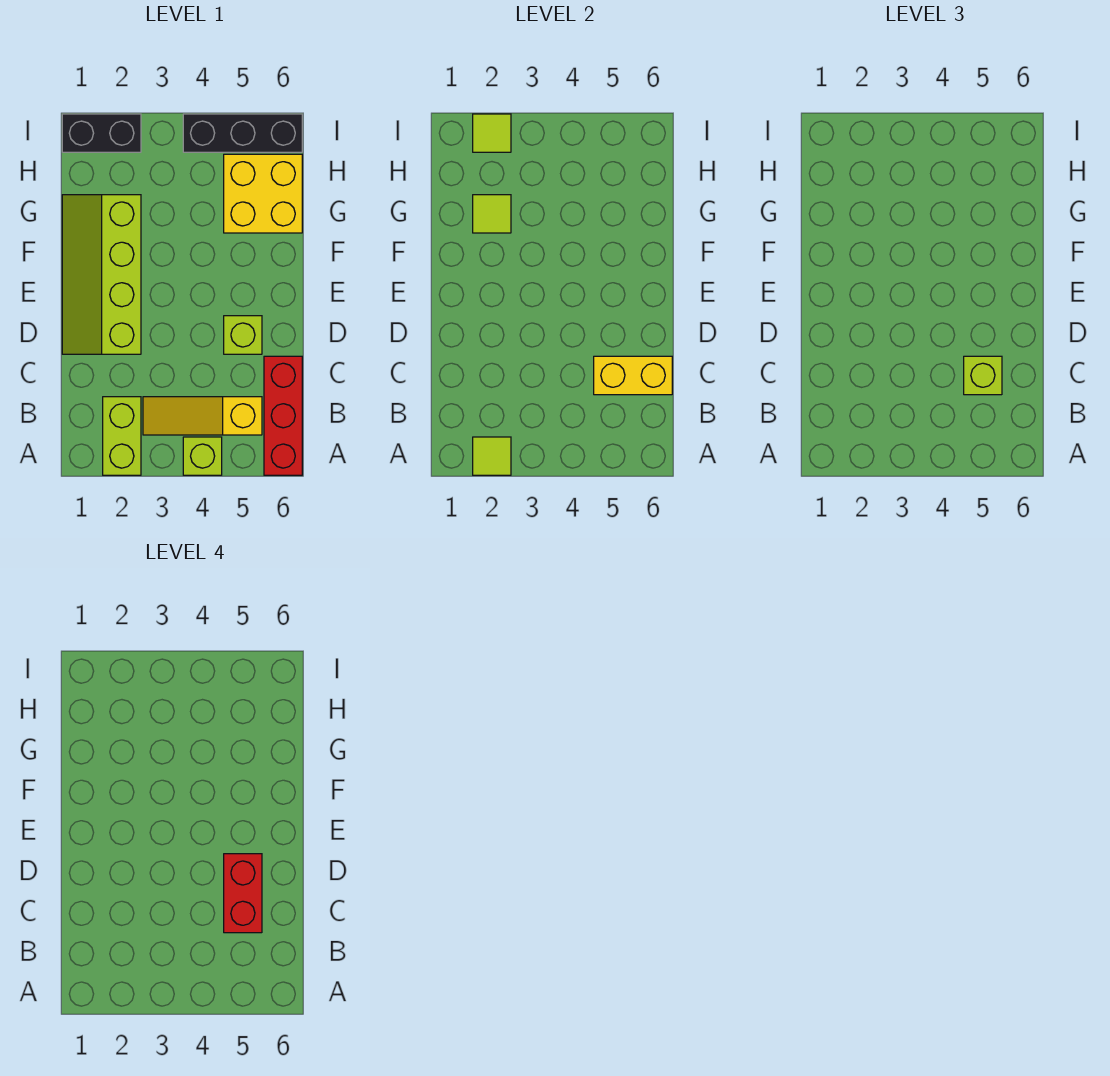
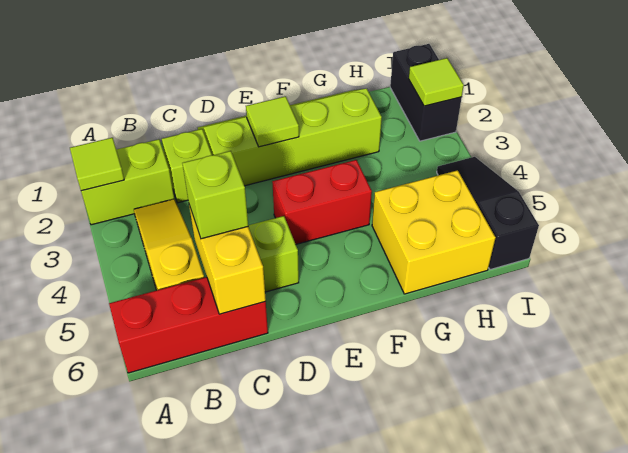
lime 1x1 brick [183,437,222,475] -> lime 1x1 brick moved to [162,129,212,203]
red 1x2 brick [224,854,262,933] -> red 1x2 brick moved to [272,160,372,244]
lime 1x1 tile [473,195,511,233] -> lime 1x1 tile moved to [246,96,299,147]
black 1x3 brick [183,114,302,152] -> black 1x3 slope [437,157,539,270]

